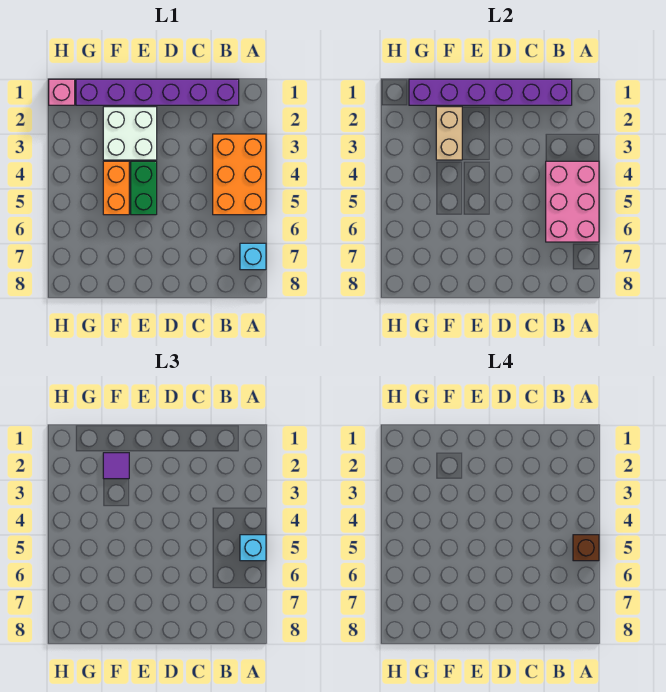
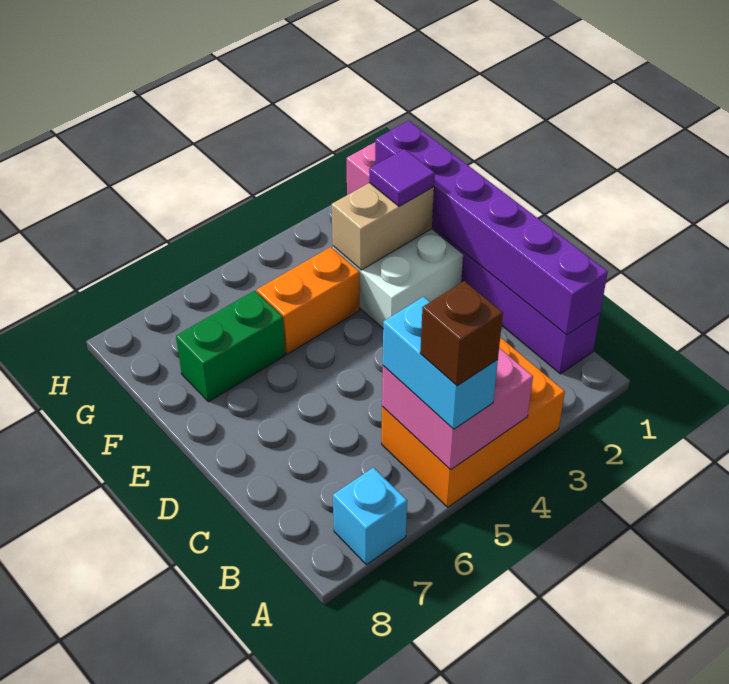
pink 2x3 brick [546,161,599,242] -> pink 2x2 brick [382,348,533,470]
cyan 1x1 brick [240,535,266,561] -> cyan 1x2 brick [383,297,498,429]
green 1x2 brick [131,161,157,215] -> green 1x2 brick moved to [176,291,285,402]

